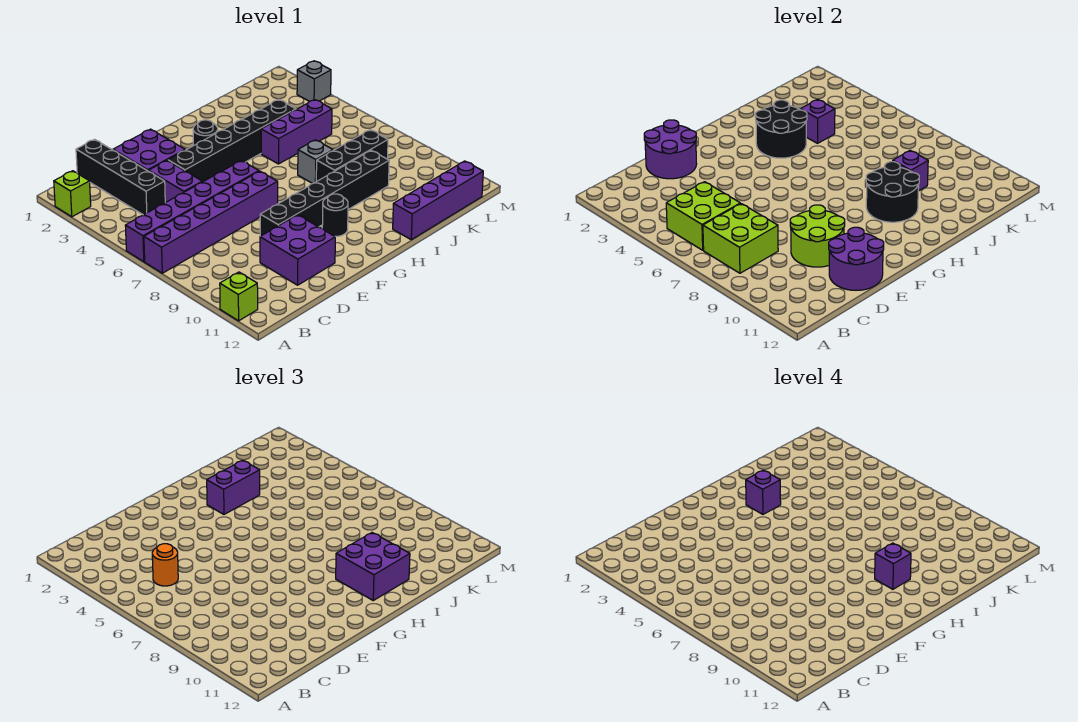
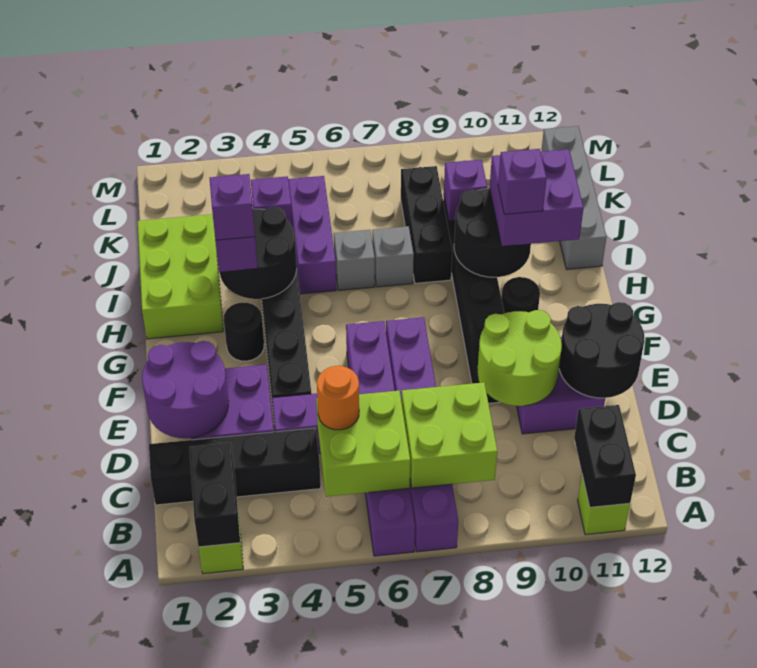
none -> black 1x2 brick [190,443,240,547]
none -> black 1x2 brick [574,405,636,507]
purple 2x2 round brick [829,227,884,290] -> black 2x2 round brick [559,302,645,398]
none -> lime 2x3 brick [138,214,223,339]
purple 1x4 brick [393,161,483,240] -> grey 1x4 brick [541,126,606,269]
grey 1x1 brick [297,61,331,101] -> grey 1x1 brick moved to [334,230,375,290]

